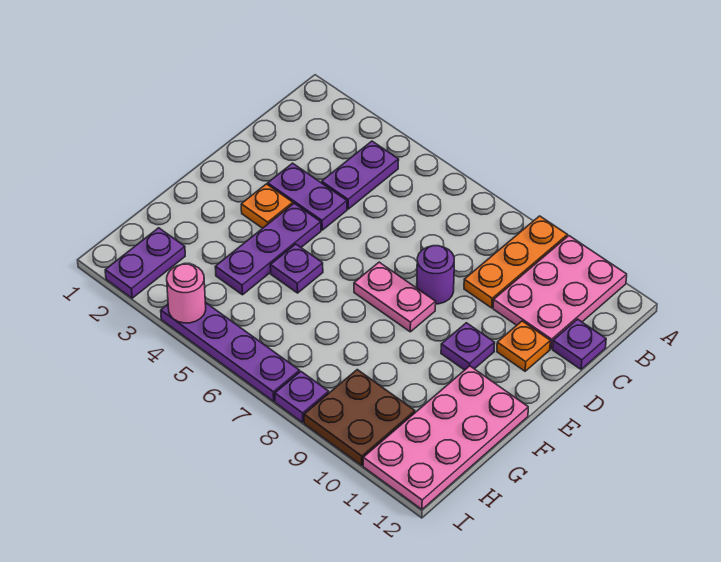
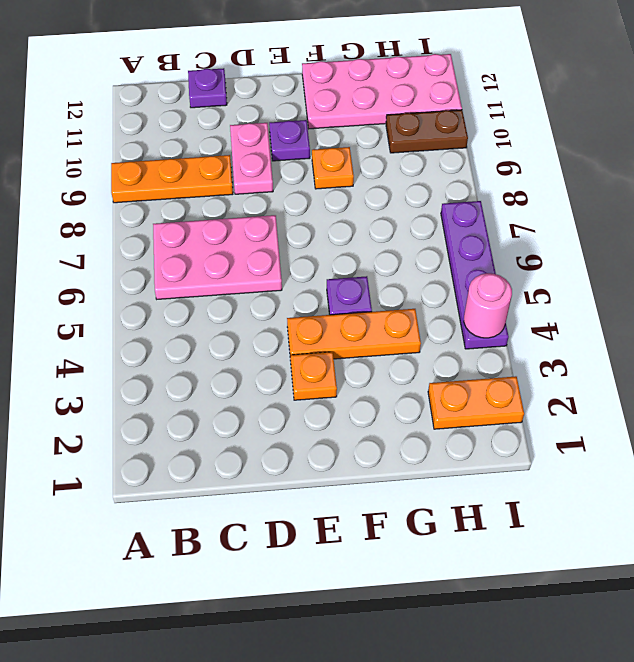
pink 2x3 plate [493,236,627,349] -> pink 2x3 plate moved to [153,215,282,299]
purple 1x2 plate [322,141,399,209] -> none
purple 1x2 plate [268,163,347,230] -> none
purple 1x1 round brick [417,246,454,304] -> none
orange 1x1 plate [497,321,550,371] -> orange 1x1 plate moved to [312,147,354,189]
purple 1x3 plate [215,203,321,295] -> orange 1x3 plate [287,309,421,361]
pink 1x2 plate [354,262,436,332] -> pink 1x2 plate moved to [230,123,273,194]
purple 1x2 plate [105,228,185,298] -> orange 1x2 plate [428,376,524,429]
brown 2x2 plate [304,370,415,466] -> brown 1x2 plate [386,110,468,153]
purple 1x1 plate [275,372,329,422] -> none

